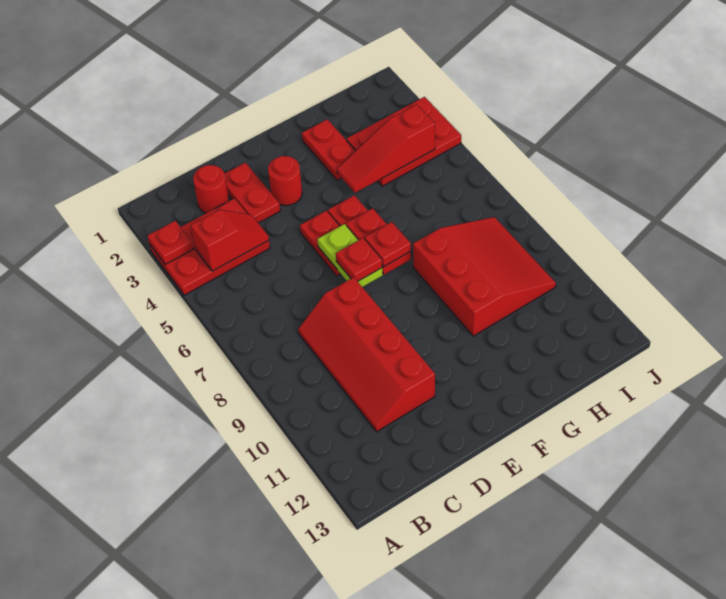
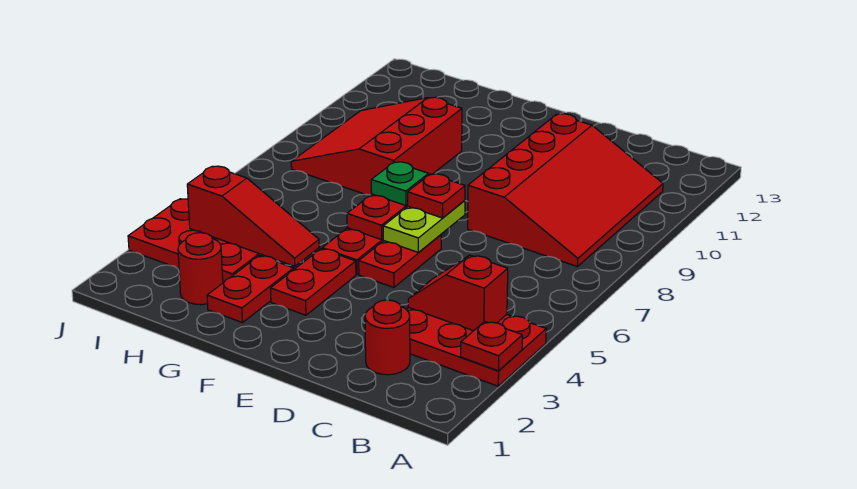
red 2x4 slope [298,277,435,432] -> red 3x4 slope [468,114,663,267]
red 1x2 plate [225,163,280,223] -> red 1x2 plate moved to [270,249,356,315]
red 1x1 round brick [268,156,302,206] -> red 1x1 round brick moved to [178,233,223,305]
red 1x1 plate [365,222,411,266] -> green 1x1 plate [371,162,429,206]

